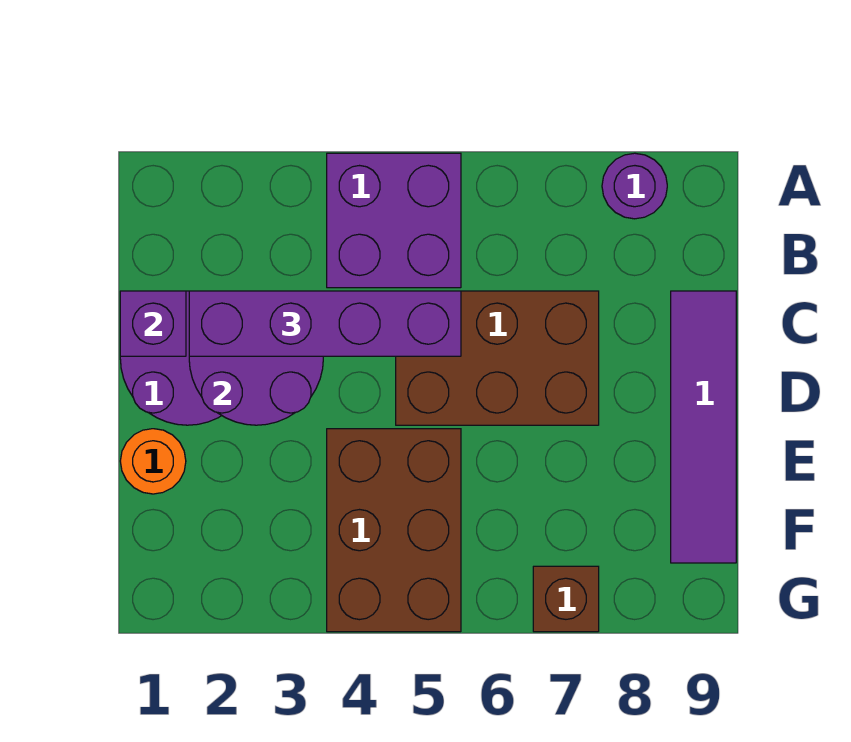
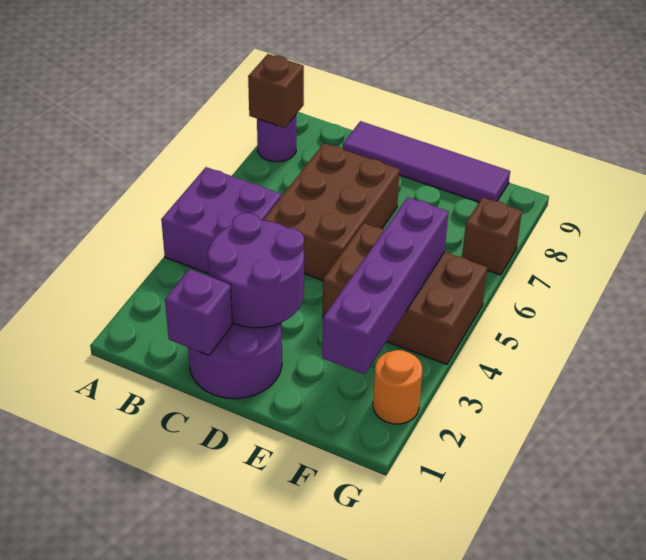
none -> brown 1x1 brick [248,54,304,128]
purple 1x4 brick [189,291,461,356] -> purple 1x4 brick moved to [322,197,449,374]
orange 1x1 round brick [120,429,186,494] -> orange 1x1 round brick moved to [373,350,422,424]

